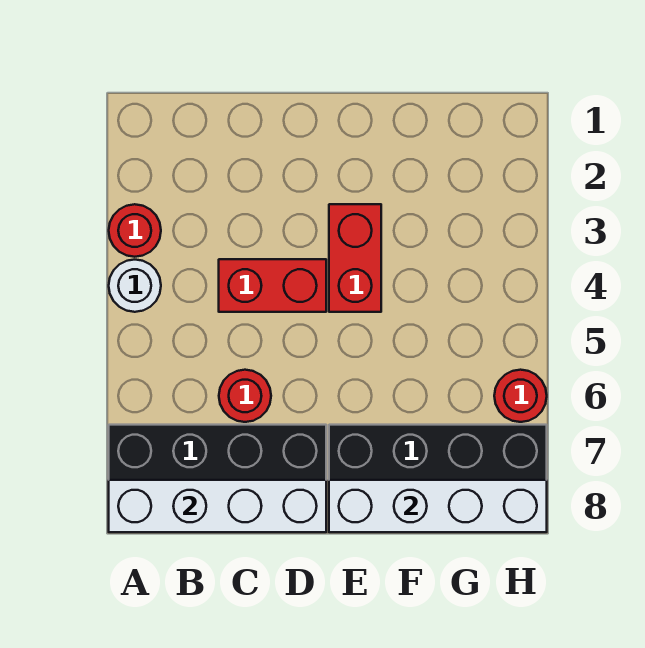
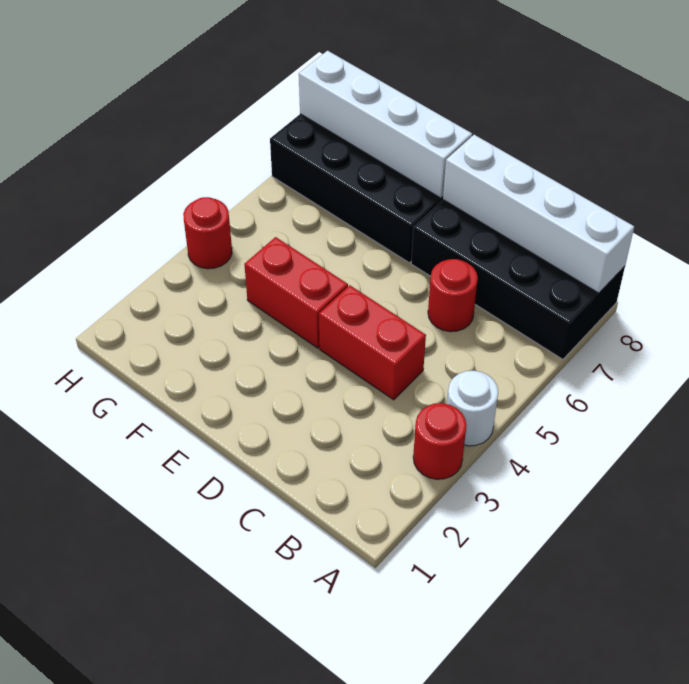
red 1x2 brick [329,204,381,312] -> red 1x2 brick turned to [244,237,348,348]
red 1x1 round brick [494,370,547,422] -> red 1x1 round brick moved to [183,197,232,269]

